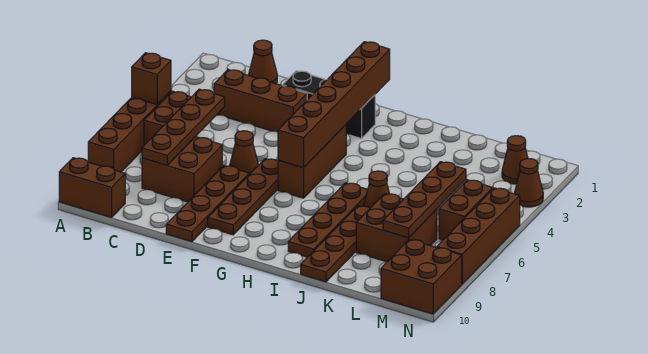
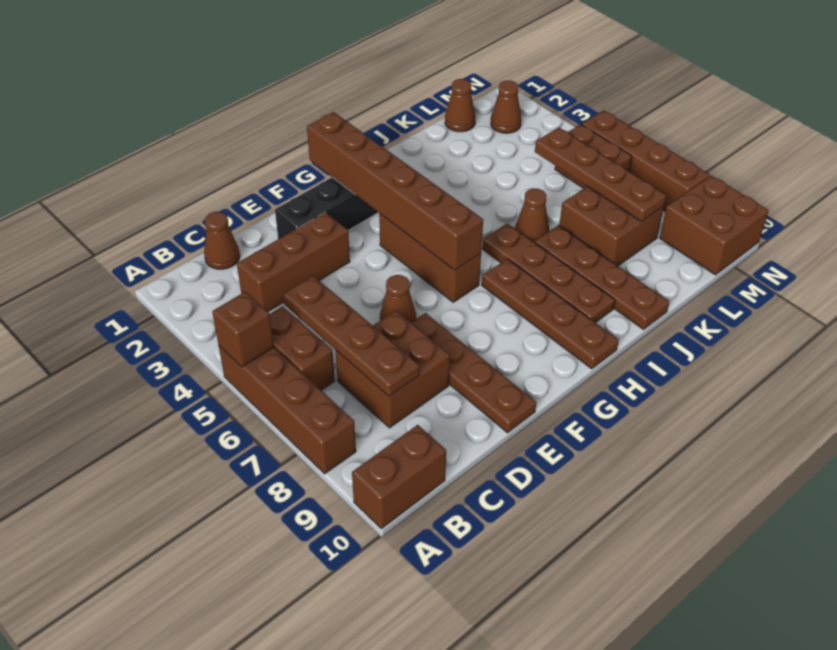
brown 1x4 plate [208,159,278,235] -> brown 1x4 plate moved to [482,259,619,369]
brown 1x1 cone [515,159,543,207] -> brown 1x1 cone moved to [445,79,476,132]

